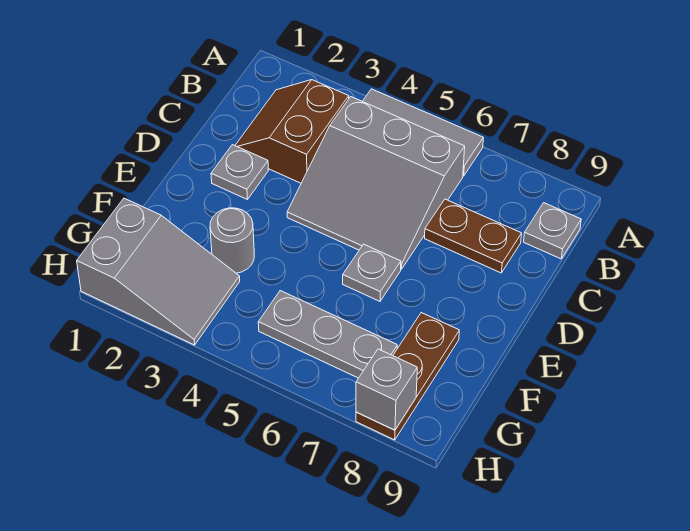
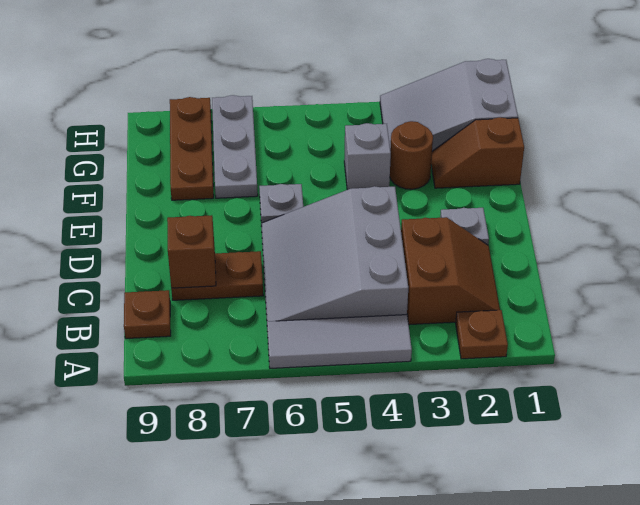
none -> brown 1x1 plate [456,310,508,359]
grey 3x3 slope [287,97,465,269] -> grey 3x3 slope turned to [261,186,408,321]
grey 1x1 plate [524,203,581,259] -> brown 1x1 plate [124,290,171,339]
none -> brown 1x1 brick [167,215,216,288]
none -> brown 1x2 slope [431,117,524,188]
grey 1x1 round brick [210,208,254,273] -> brown 1x1 round brick [390,121,433,189]
grey 1x3 plate [258,291,397,378] -> grey 1x3 plate turned to [212,95,258,198]
grey 1x1 brick [356,349,417,430] -> grey 1x1 brick moved to [344,123,391,189]

